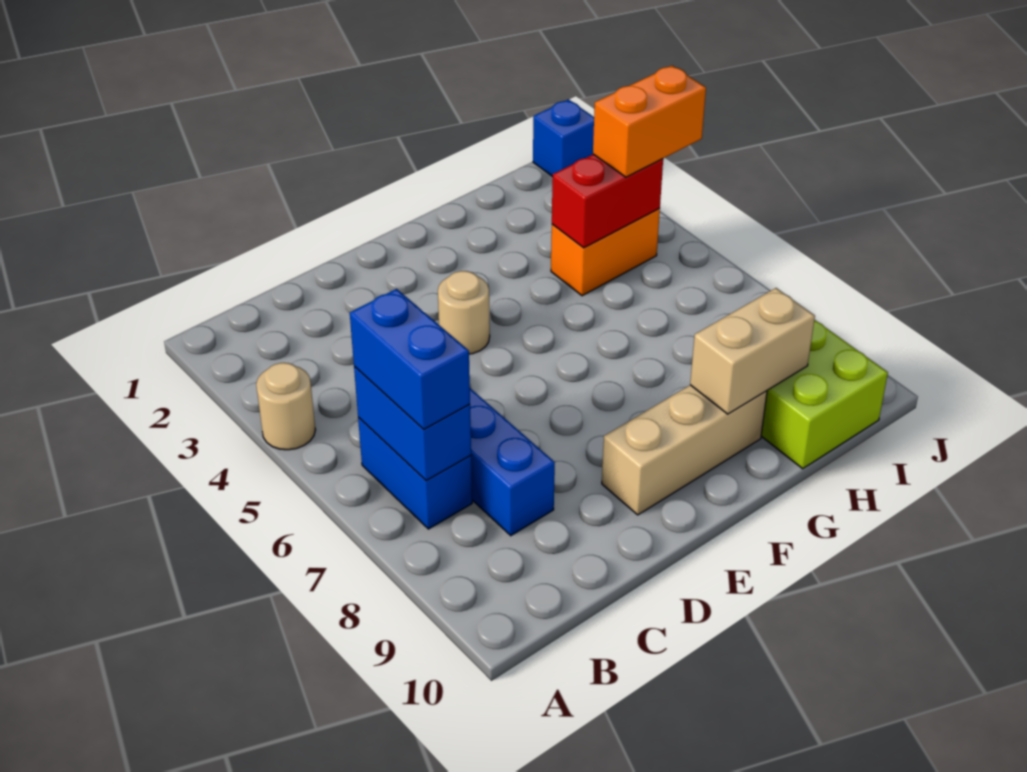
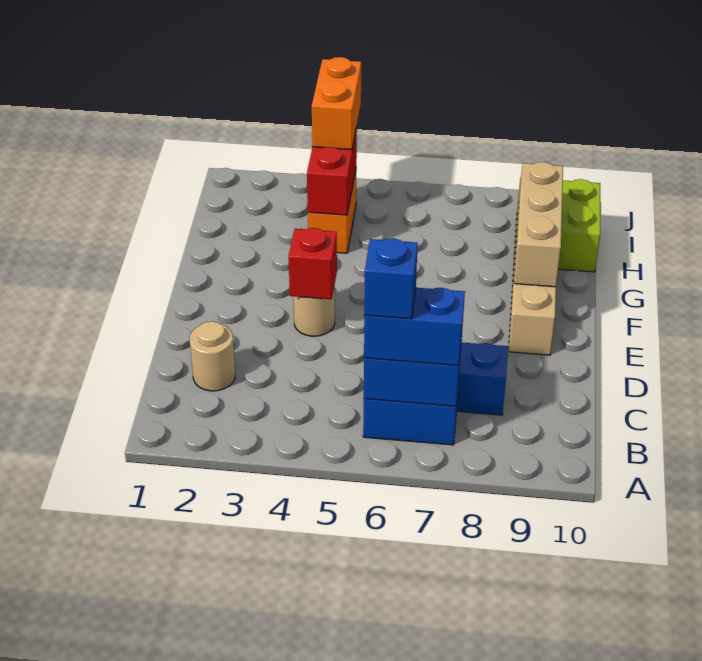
tan 1x1 round brick [256,363,315,450] -> tan 1x1 round brick moved to [190,321,235,391]
none -> red 1x1 brick [288,228,337,299]
tan 1x2 brick [690,288,815,414] -> tan 1x3 brick [514,162,563,287]
blue 1x1 brick [533,99,594,177] -> blue 1x1 brick moved to [364,238,418,319]

